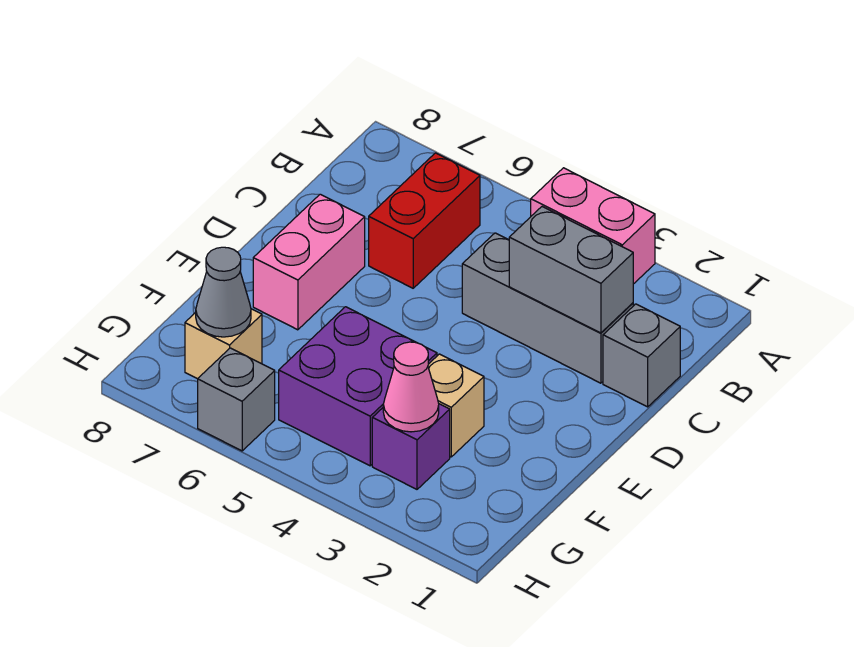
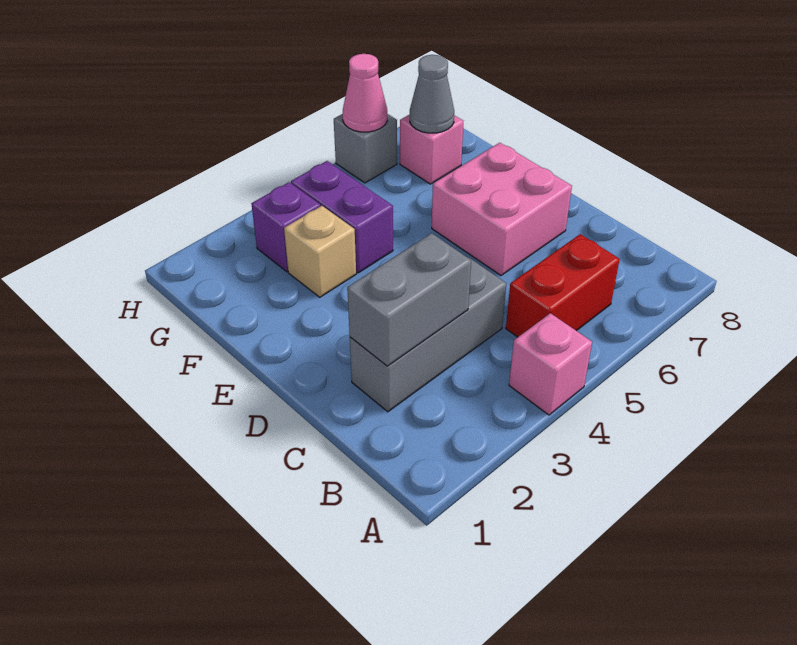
pink 1x2 brick [531,168,655,284] -> pink 1x1 brick [509,313,592,415]
red 1x2 brick [369,153,480,288] -> red 1x2 brick turned to [506,234,620,337]
grey 1x1 brick [603,304,680,407] -> none
pink 1x2 brick [253,194,365,330] -> pink 2x2 brick [432,143,572,275]
purple 2x2 brick [279,307,437,466] -> purple 1x2 brick [291,161,393,273]
pink 1x1 cone [383,342,439,432] -> pink 1x1 cone moved to [343,54,387,132]
tan 1x1 brick [185,309,262,379] -> pink 1x1 brick [400,114,463,184]

